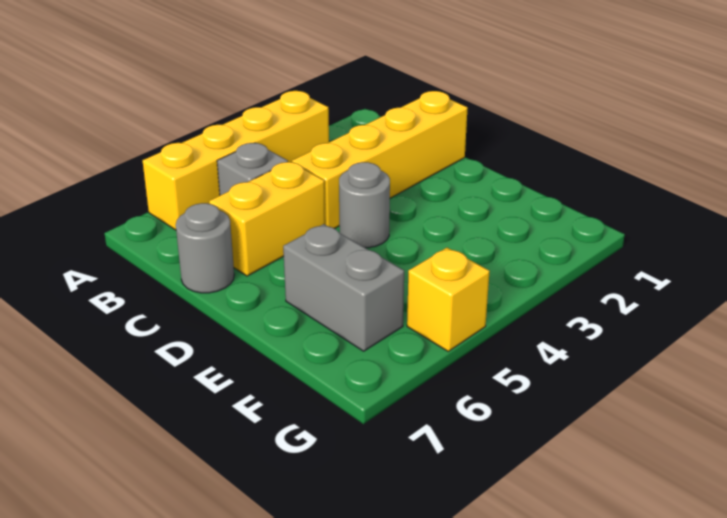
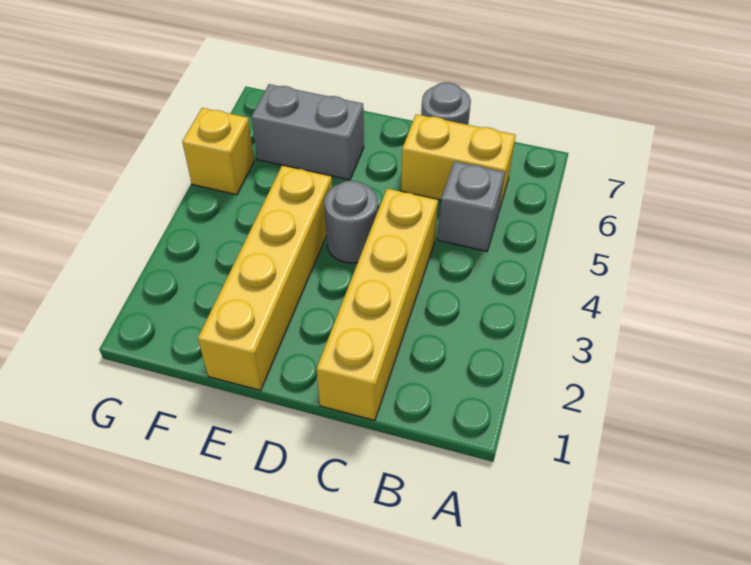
yellow 1x4 brick [143,91,329,230] -> yellow 1x4 brick moved to [198,165,332,390]
yellow 1x2 brick [209,162,325,276] -> yellow 1x2 brick turned to [401,114,516,210]

